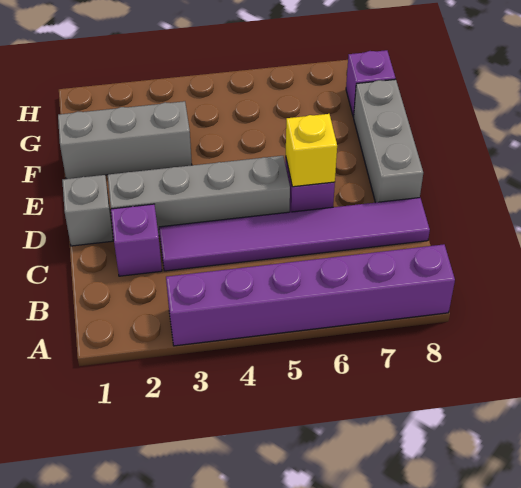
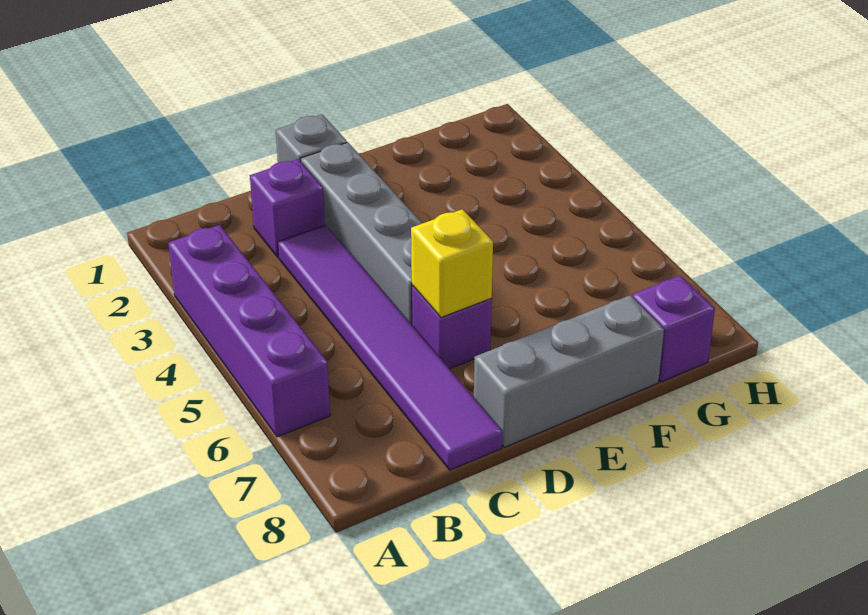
purple 1x6 brick [166,244,455,346] -> purple 1x4 brick [168,225,330,437]
grey 1x3 brick [58,101,192,179] -> none

